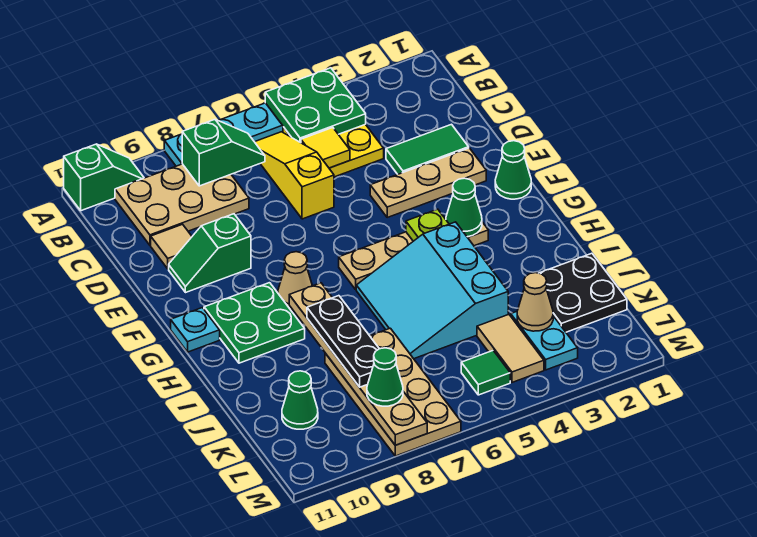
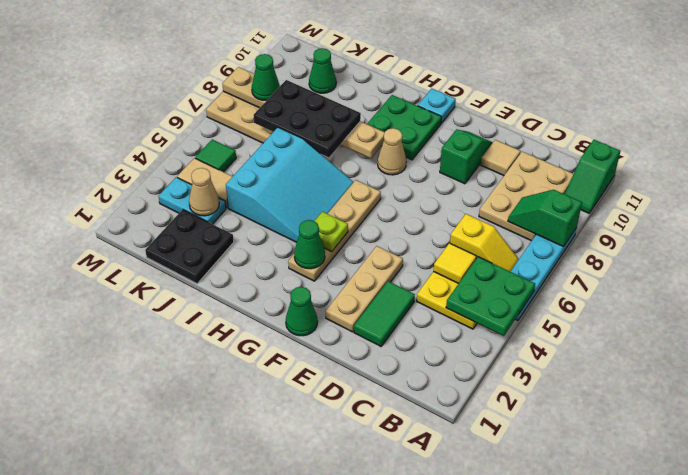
yellow 1x3 slope [255,132,334,219] -> yellow 1x2 slope [450,214,519,271]
green 1x2 slope [182,120,265,186] -> green 1x2 slope turned to [508,190,582,247]
cyan 3x3 slope [356,222,508,359] -> cyan 3x3 slope turned to [226,127,353,242]
black 1x3 plate [307,296,379,387] -> black 2x3 plate [254,80,361,157]

